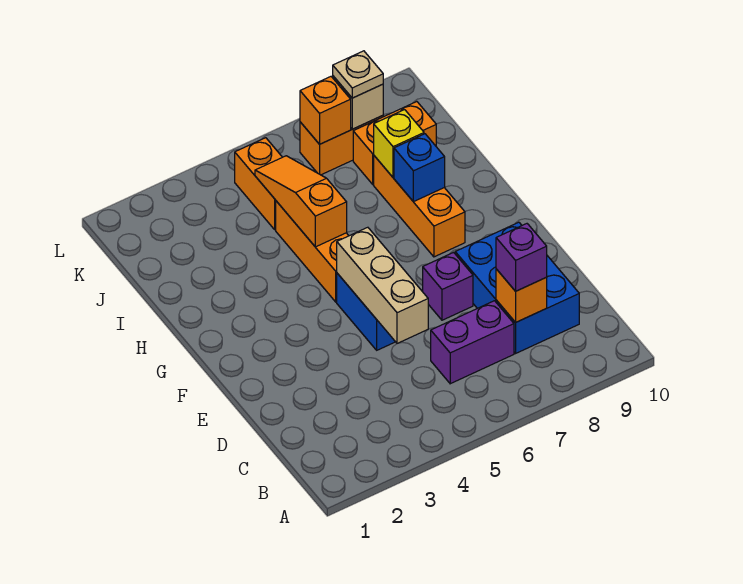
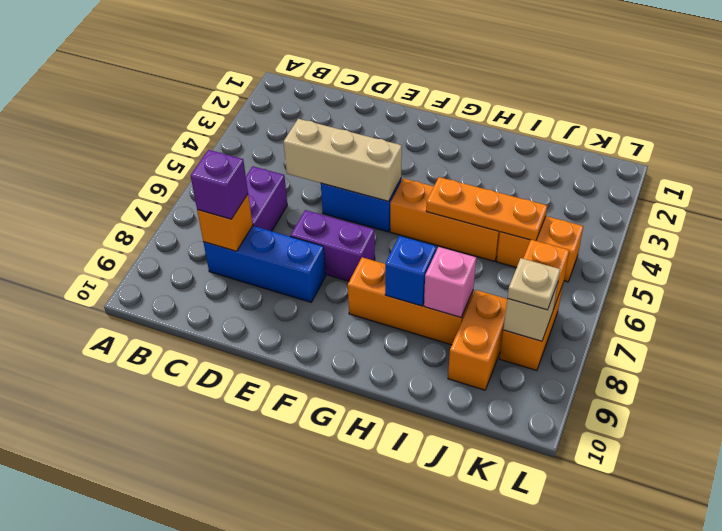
blue 2x3 brick [455,222,579,353] -> blue 1x3 brick [203,226,326,302]
purple 1x1 brick [423,252,473,320] -> purple 1x2 brick [290,210,375,281]
orange 1x3 slope [255,156,347,247] -> orange 1x3 plate [426,177,547,241]
yellow 1x1 brick [374,110,424,177] -> pink 1x1 brick [424,247,476,317]

